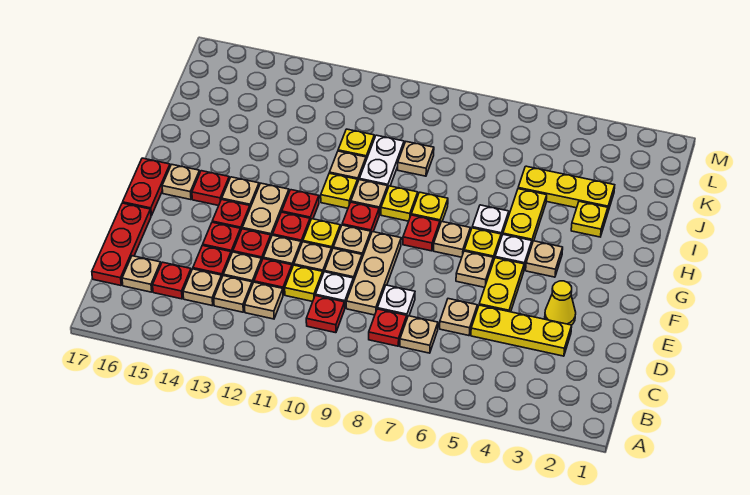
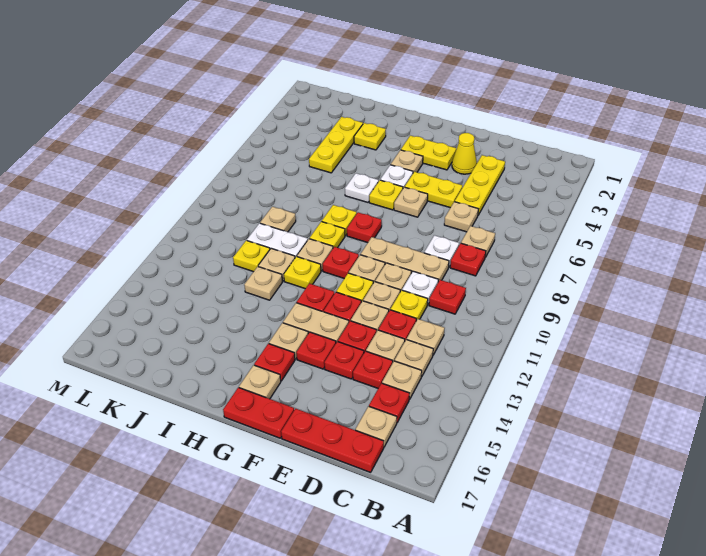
tan 1x1 plate [433,222,470,257] -> tan 1x1 plate moved to [244,267,282,300]
yellow 1x2 plate [503,189,547,243] -> yellow 1x2 plate moved to [401,136,456,170]

